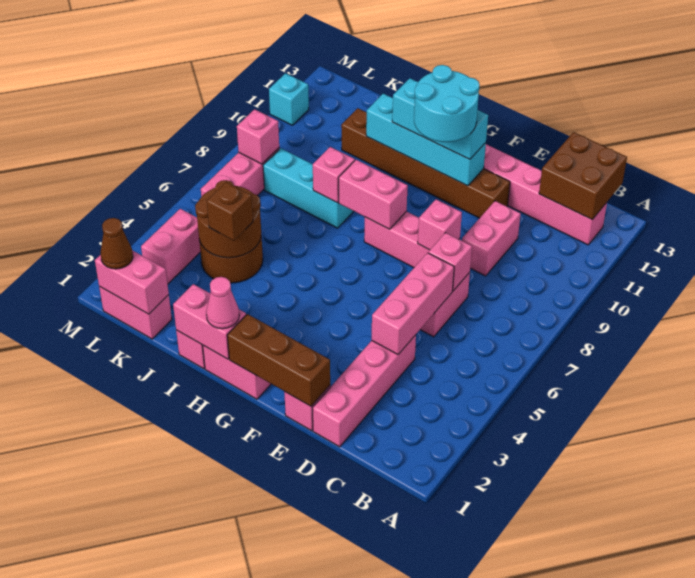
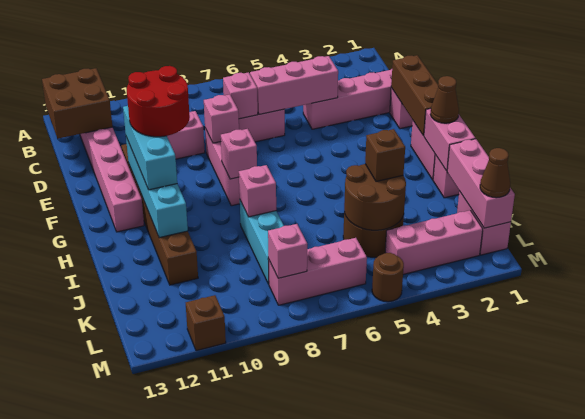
cyan 2x2 round brick [414,65,480,142] -> red 2x2 round brick [127,66,190,137]
pink 1x2 brick [339,160,408,229] -> pink 1x1 brick [221,129,257,179]
pink 1x1 cone [206,277,239,329] -> brown 1x1 cone [430,76,459,123]
pink 1x2 brick [95,251,169,314] -> pink 1x3 brick [447,139,515,228]
pink 1x2 brick [141,209,200,284] -> pink 1x3 brick [385,210,483,274]
none -> brown 1x1 round brick [372,253,404,302]
cyan 1x1 brick [269,73,309,125] -> brown 1x1 brick [186,295,226,351]

